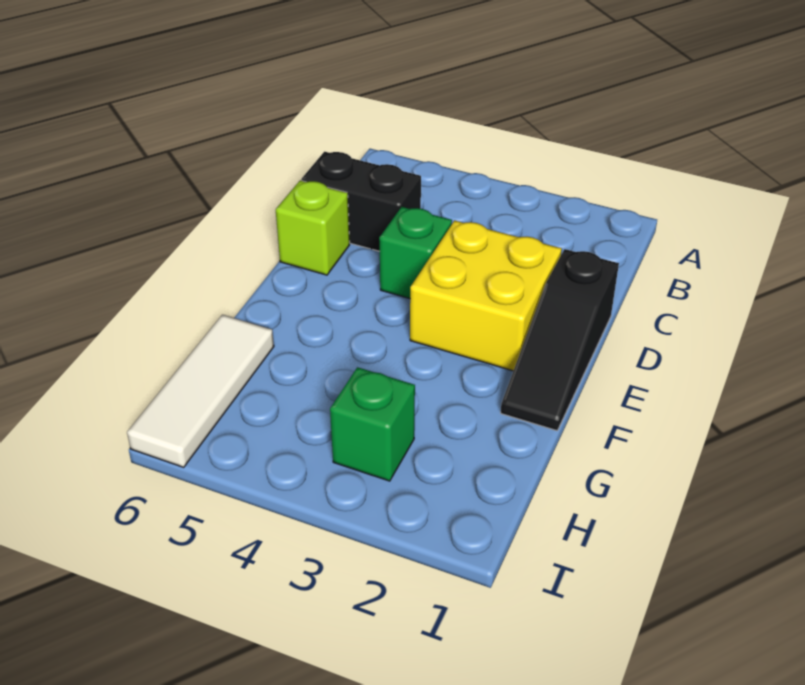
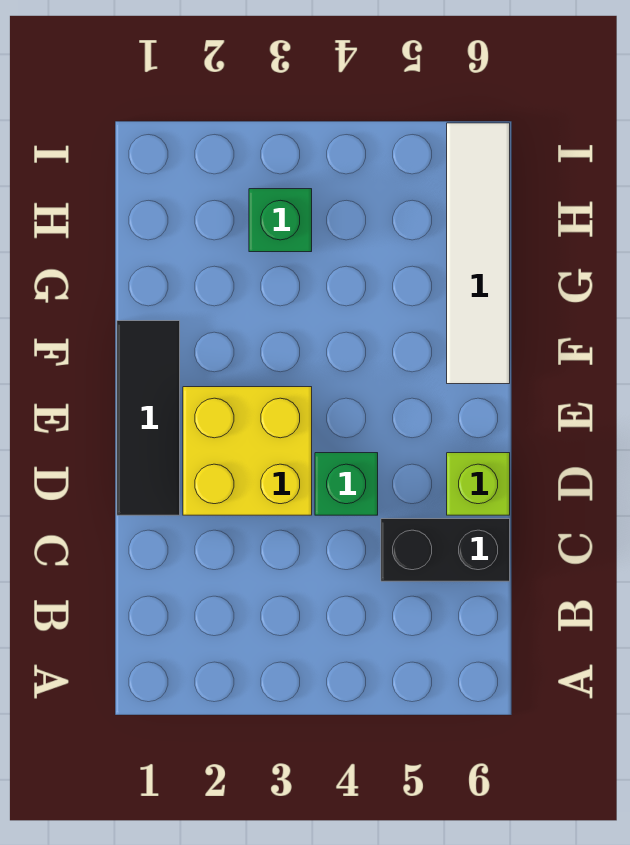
black 1x3 slope [501,249,619,431] -> black 1x3 tile [117,321,180,515]
white 1x3 tile [127,315,274,467] -> white 1x4 tile [447,123,510,384]

